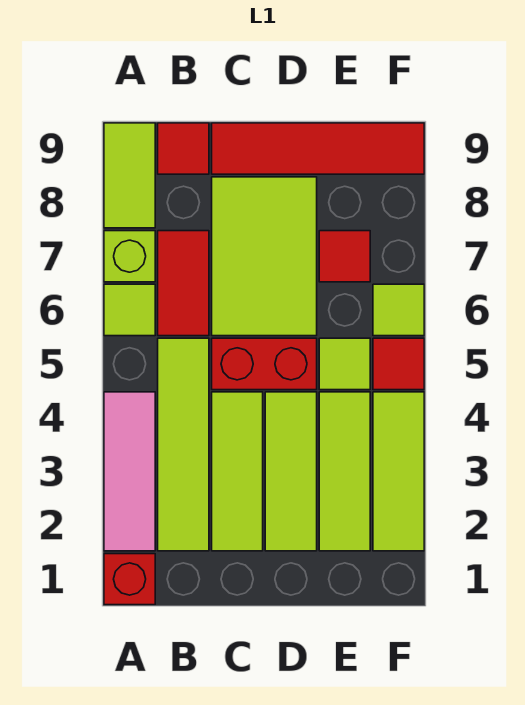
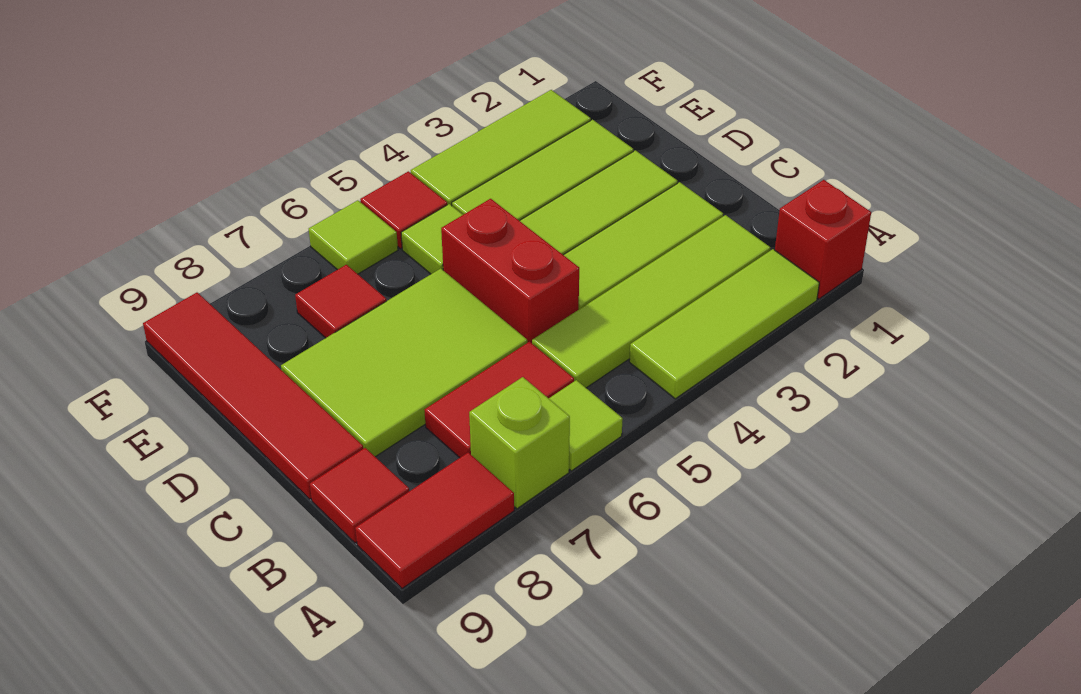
pink 1x3 tile [104,392,155,551] -> lime 1x3 tile [629,249,819,399]
lime 1x2 tile [104,123,155,228] -> red 1x2 tile [355,452,514,589]

